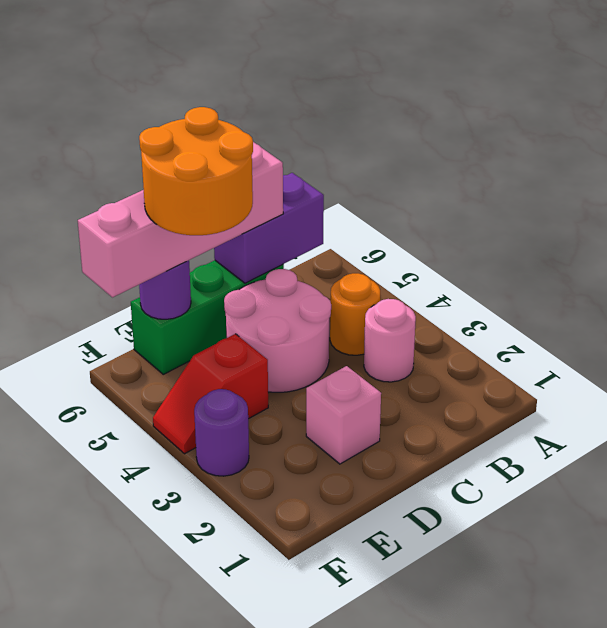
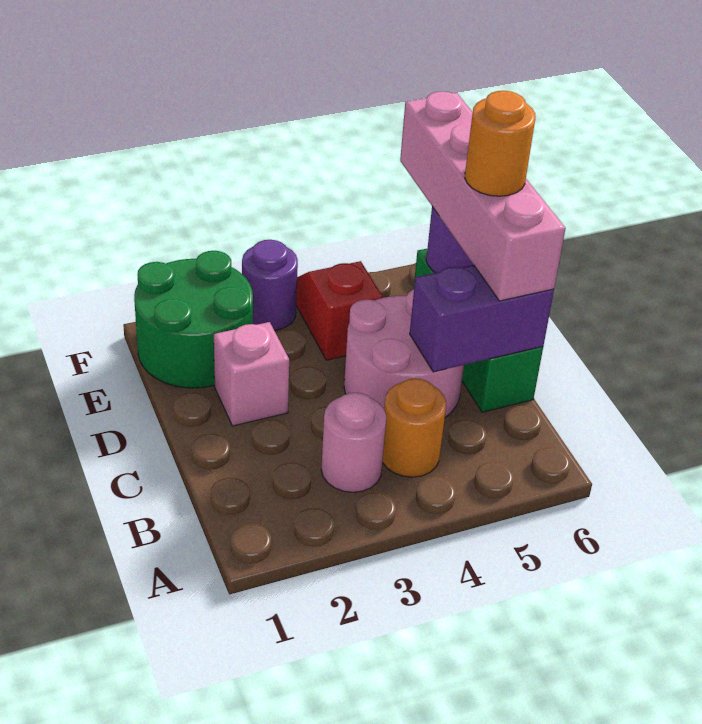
purple 1x2 brick [214,173,324,283] -> purple 1x2 brick turned to [410,265,554,372]
orange 2x2 round brick [139,107,253,235] -> orange 1x1 round brick [465,91,535,196]
none -> green 2x2 round brick [134,251,253,388]

